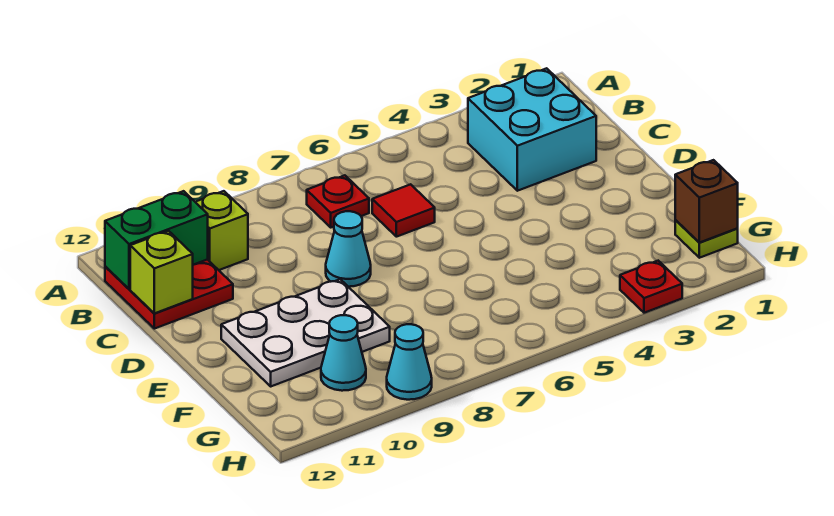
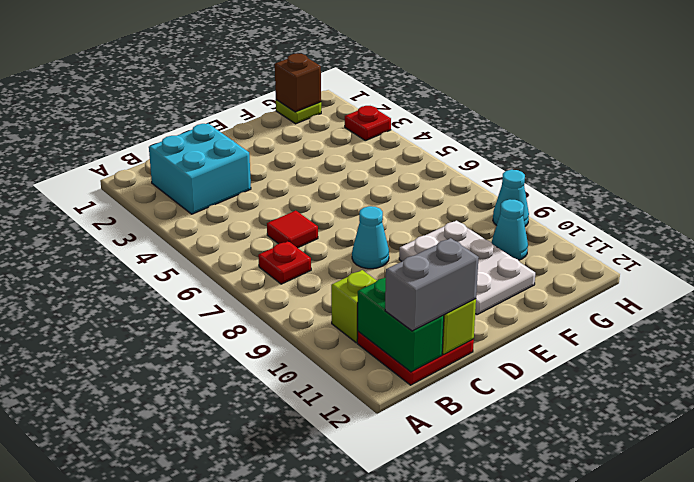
none -> grey 1x2 brick [385,238,479,331]

